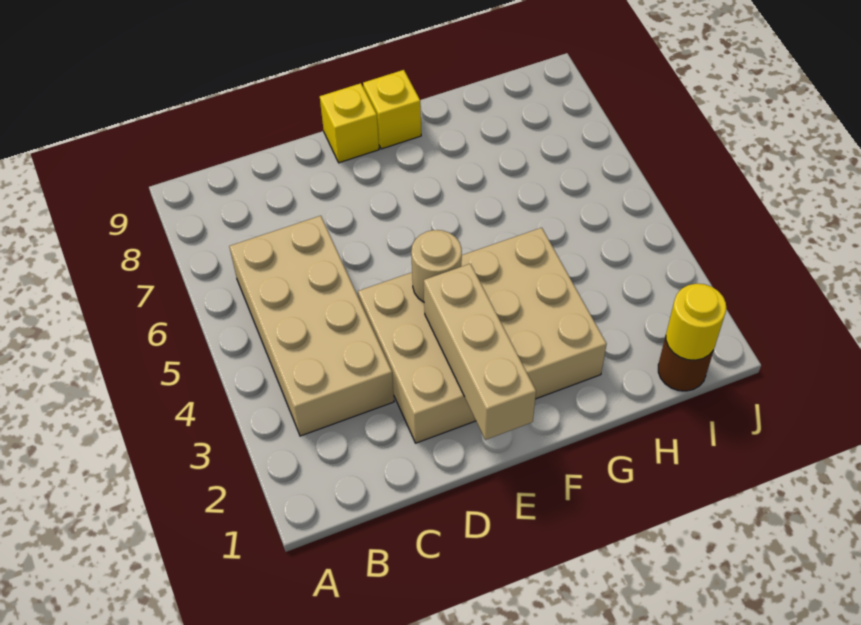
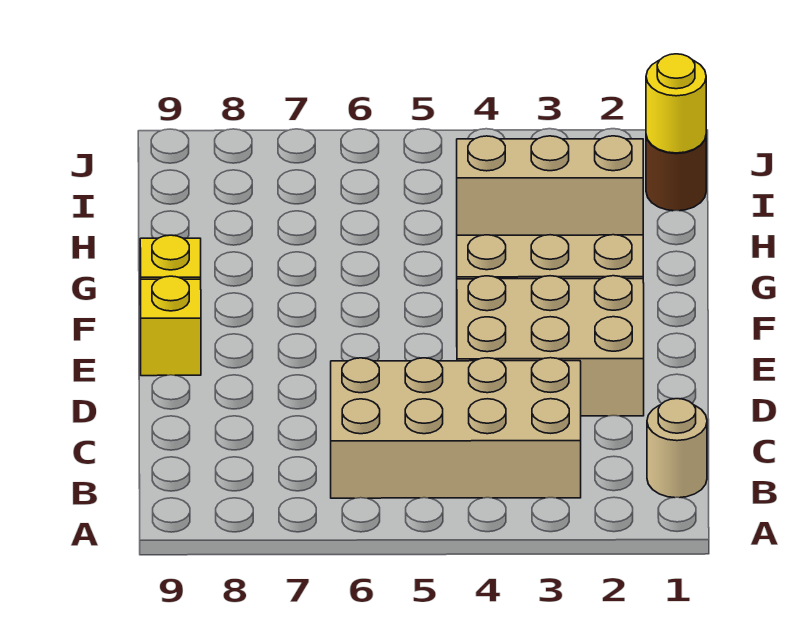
tan 1x3 brick [424,264,536,440] -> tan 1x3 brick moved to [457,136,643,235]
tan 1x1 round brick [411,230,462,302] -> tan 1x1 round brick moved to [647,399,707,498]

